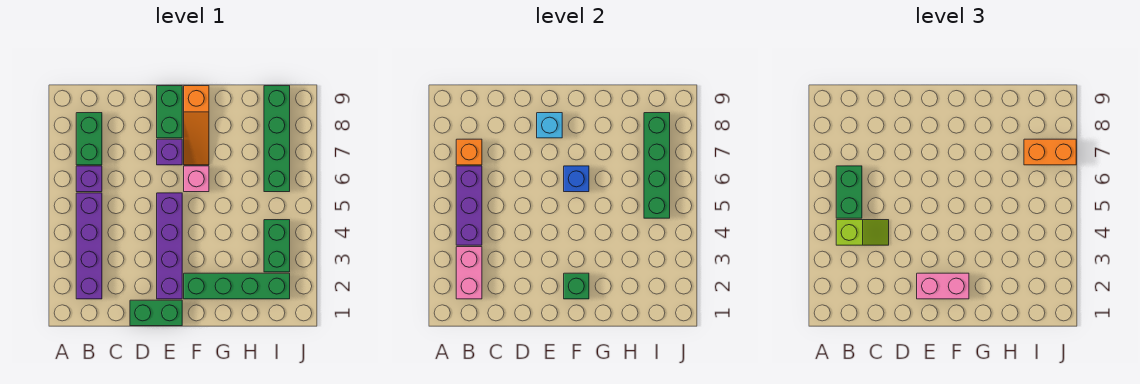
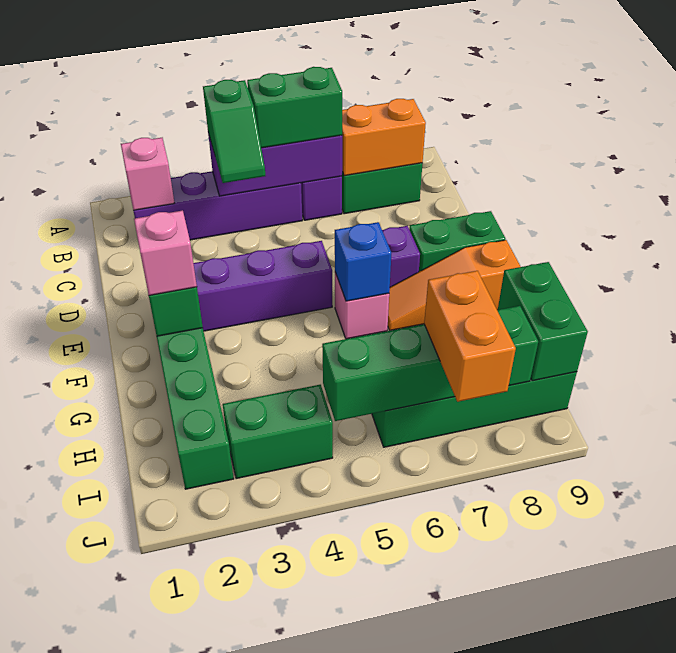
pink 1x2 brick [456,247,482,299] -> pink 1x1 brick [121,138,174,210]
lime 1x2 slope [836,220,889,245] -> green 1x2 slope [203,80,265,183]
orange 1x1 brick [456,139,482,165] -> orange 1x2 brick [342,99,426,176]
green 1x2 brick [130,300,182,326] -> green 1x2 brick moved to [498,262,588,381]
pink 1x2 brick [917,273,969,299] -> pink 1x1 brick [134,210,197,295]
cyan 1x1 brick [537,113,562,138] -> none

